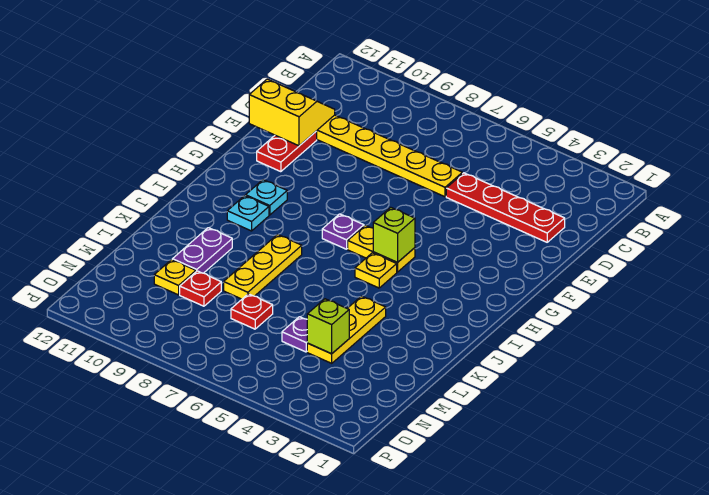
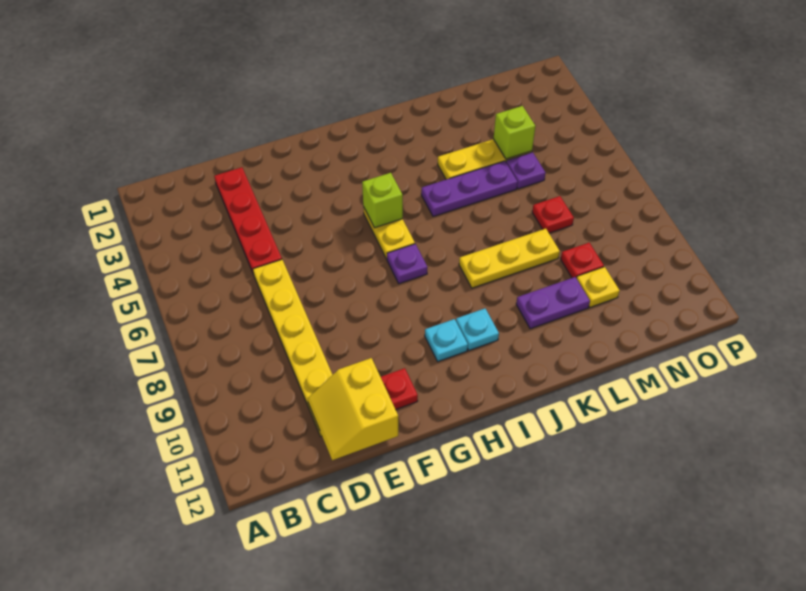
yellow 1x1 plate [355,253,397,288] -> none
none -> purple 1x3 plate [421,161,518,216]

